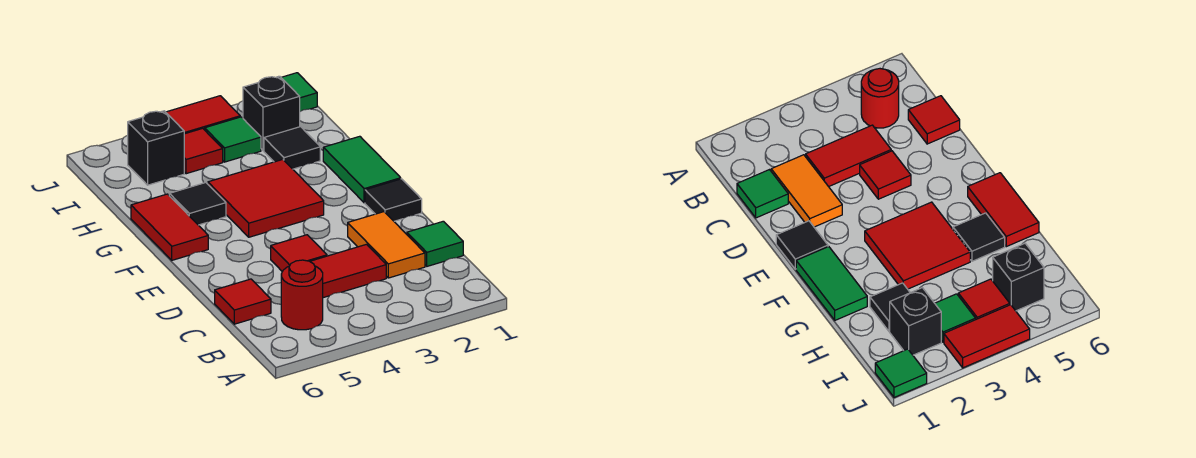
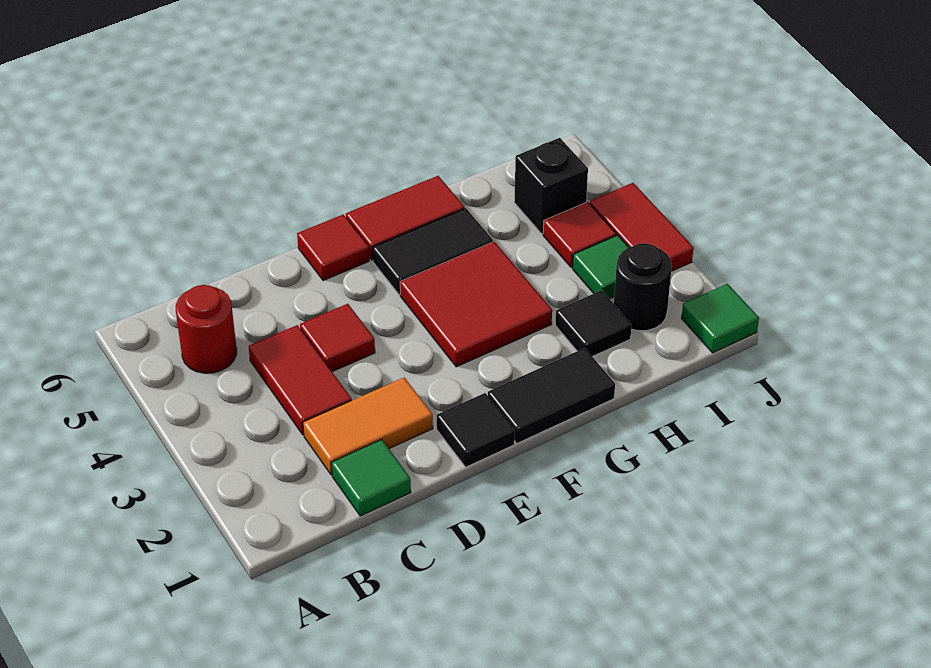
red 1x1 tile [215,279,271,324] -> red 1x1 tile moved to [297,214,369,281]
green 1x2 tile [323,136,401,203] -> black 1x2 tile [488,348,615,443]
black 1x1 tile [169,183,226,225] -> black 1x2 tile [372,208,493,295]
black 1x1 brick [243,76,300,151] -> black 1x1 round brick [614,243,672,331]

